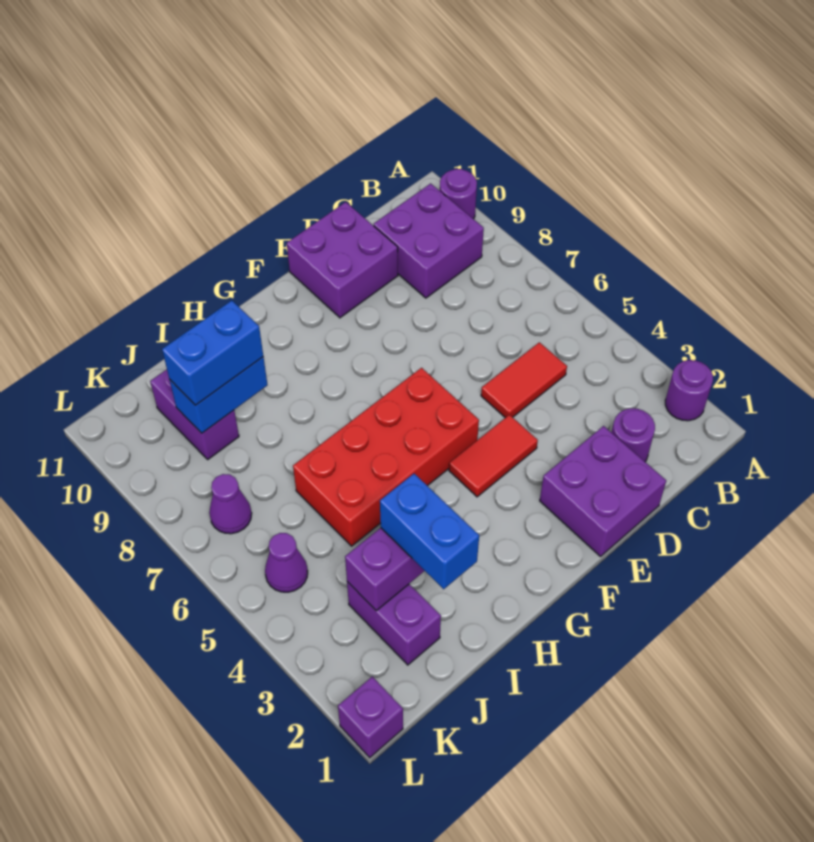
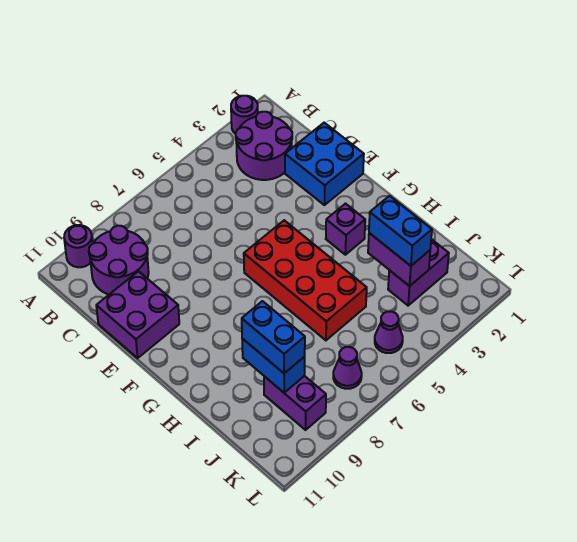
purple 2x2 brick [374,183,484,298] -> purple 2x2 round brick [89,226,149,294]
purple 1x1 round brick [612,408,655,462] -> purple 2x2 round brick [236,112,292,180]
red 1x2 tile [481,342,567,418] -> none
purple 2x2 brick [540,426,666,556] -> blue 2x2 brick [285,123,364,205]
red 1x2 tile [449,415,538,497] -> none
blue 1x2 brick [380,474,479,589] -> blue 1x2 brick turned to [369,196,432,266]
purple 1x2 brick [150,369,239,459] -> purple 1x2 brick turned to [264,376,326,430]
purple 1x1 brick [338,677,403,758] -> purple 1x1 brick moved to [326,204,365,255]

